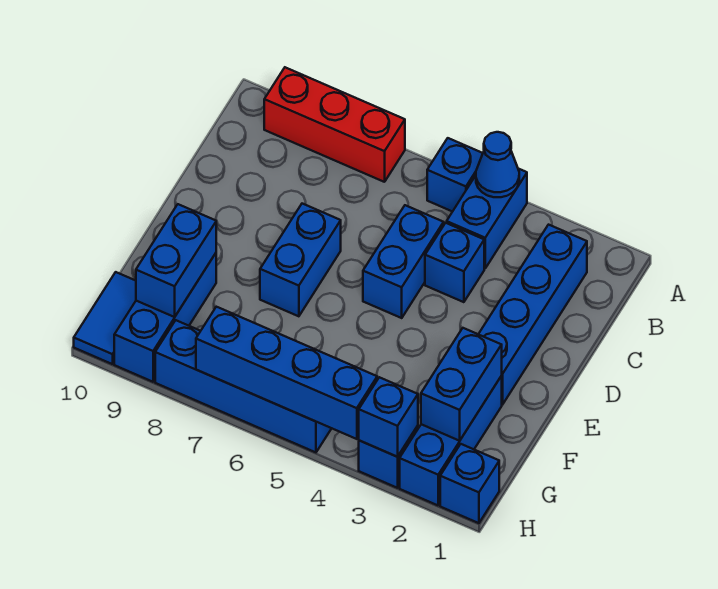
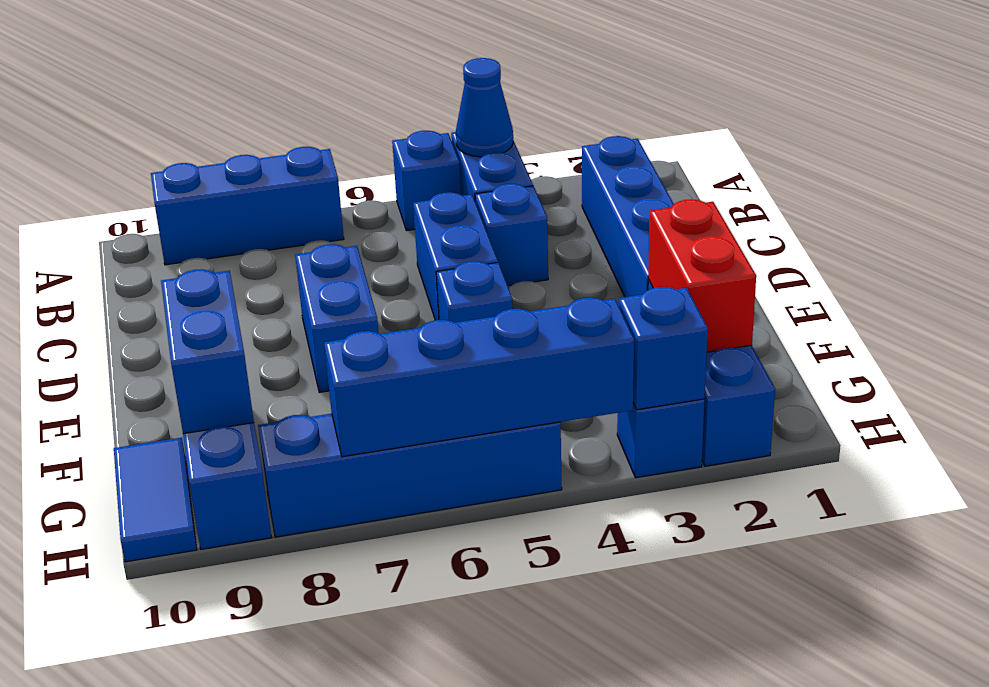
red 1x3 brick [264,67,405,182] -> blue 1x3 brick [151,147,344,265]
blue 1x2 brick [421,328,502,441] -> red 1x2 brick [648,199,756,352]
blue 1x1 brick [440,444,499,523] -> blue 1x1 brick moved to [436,261,513,322]

